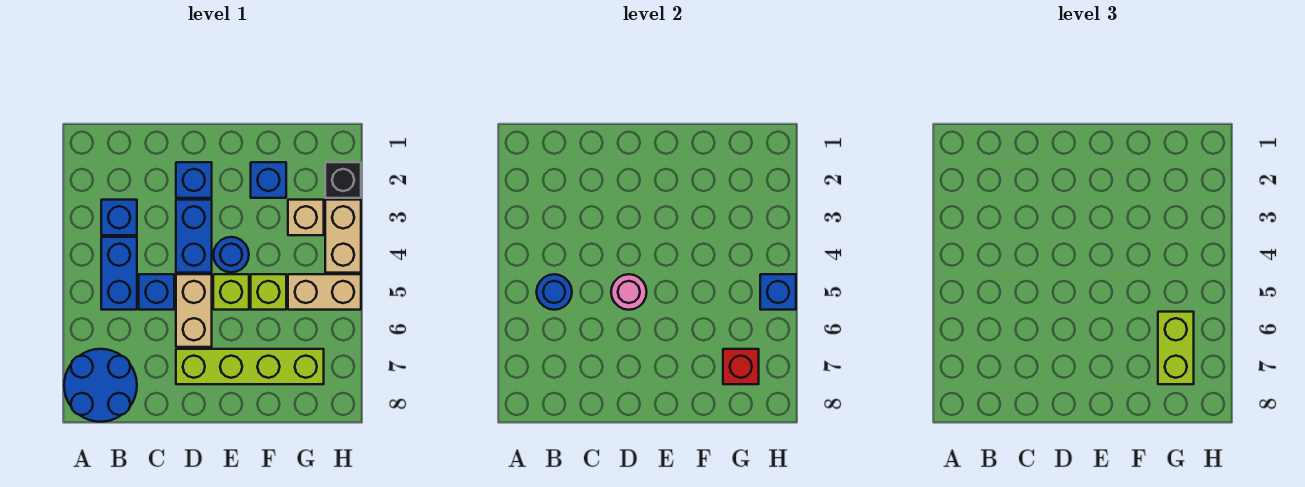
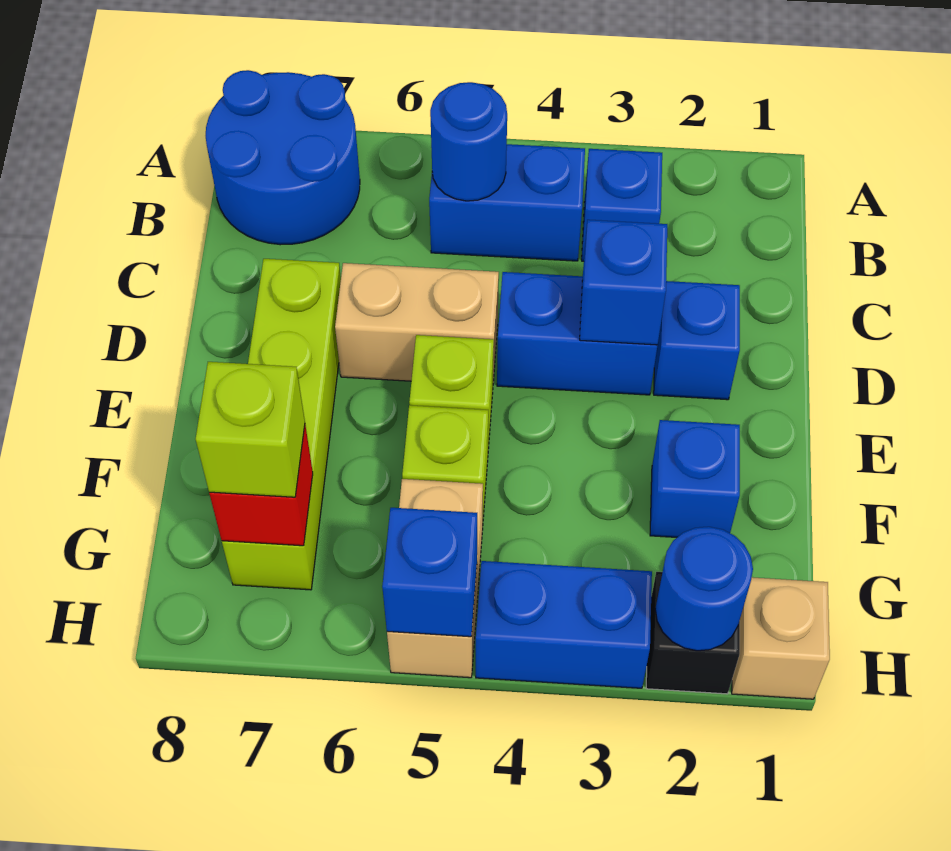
blue 1x1 brick [139,274,174,310] -> blue 1x1 brick moved to [580,220,667,345]
pink 1x1 round brick [611,274,647,310] -> none
blue 1x1 round brick [213,237,249,272] -> blue 1x1 round brick moved to [655,527,753,651]
tan 1x1 brick [288,200,324,235] -> tan 1x1 brick moved to [732,577,830,699]
lime 1x2 brick [1158,312,1194,384] -> lime 1x1 brick [196,362,305,497]
tan 1x2 brick [325,200,361,273] -> blue 1x2 brick [476,561,652,688]

